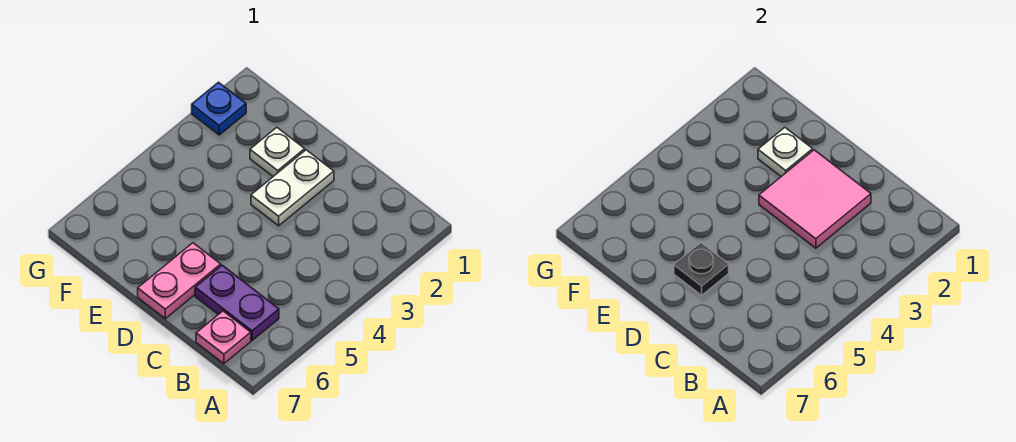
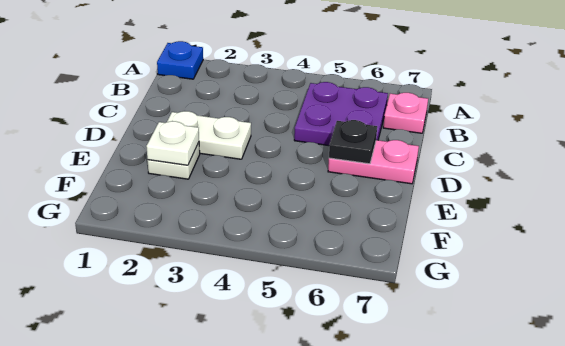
purple 1x2 plate [195,265,279,340] -> purple 2x2 plate [294,82,388,146]
pink 2x2 tile [759,150,871,248] -> none
blue 1x1 plate [192,82,246,135] -> blue 1x1 plate moved to [157,41,203,79]

